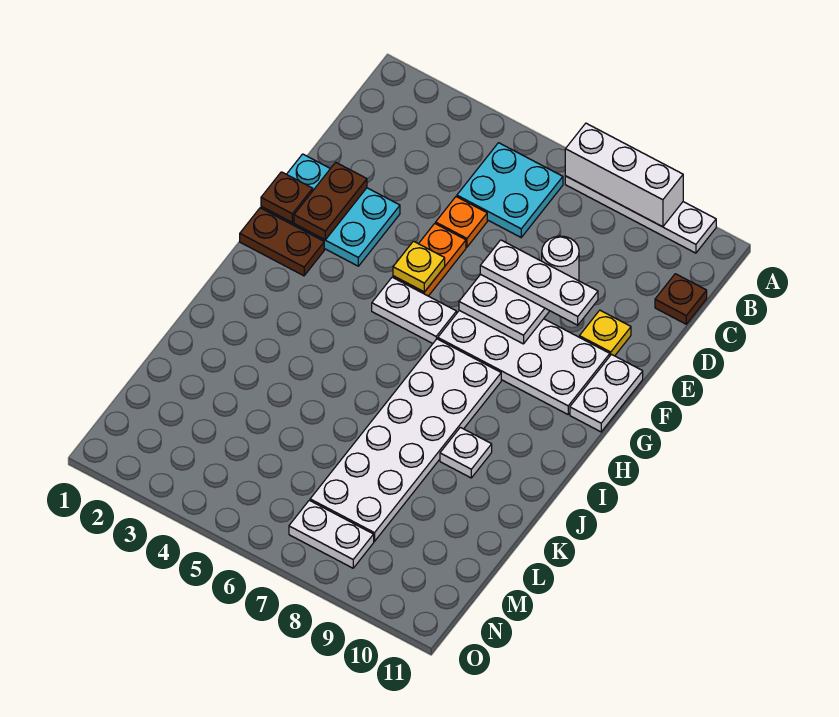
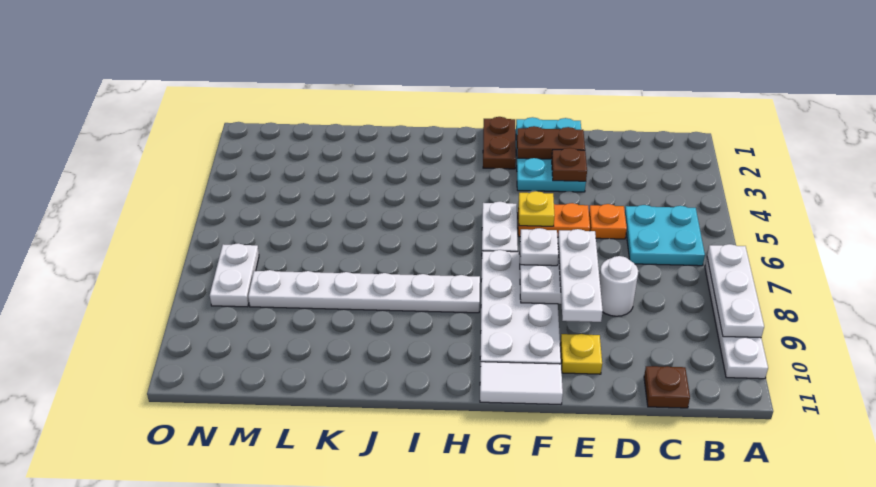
white 1x3 brick [565,123,683,227] -> white 1x3 plate [707,244,764,338]
brown 1x1 plate [261,172,313,223] -> brown 1x1 plate moved to [552,148,587,181]
white 1x2 plate [570,355,643,432] -> white 1x2 tile [480,362,563,404]
white 2x6 plate [310,339,501,541] -> white 1x6 plate [248,270,480,313]
white 1x1 plate [440,427,492,478] -> white 1x1 plate moved to [520,228,558,266]

